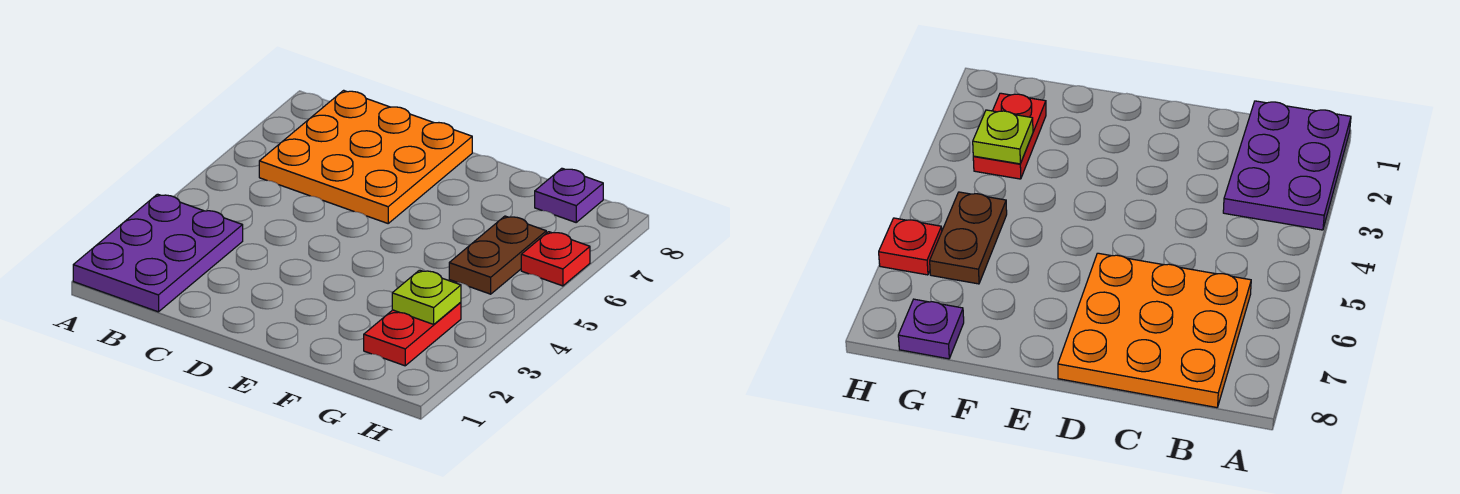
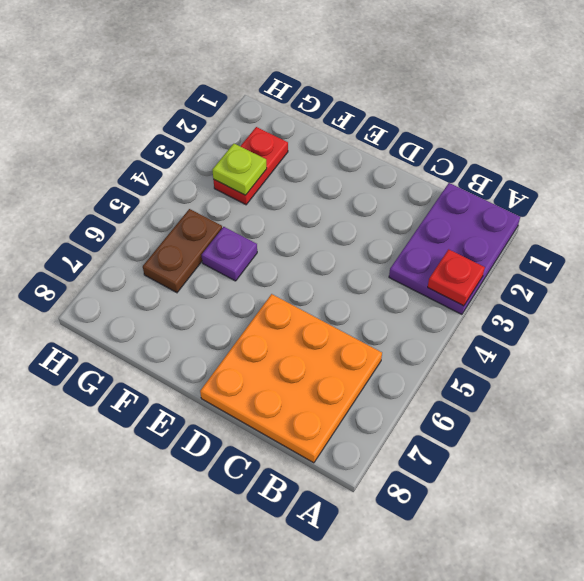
purple 1x1 plate [535,168,603,222] -> purple 1x1 plate moved to [202,227,257,281]
red 1x1 plate [521,232,590,286] -> red 1x1 plate moved to [428,249,485,306]

